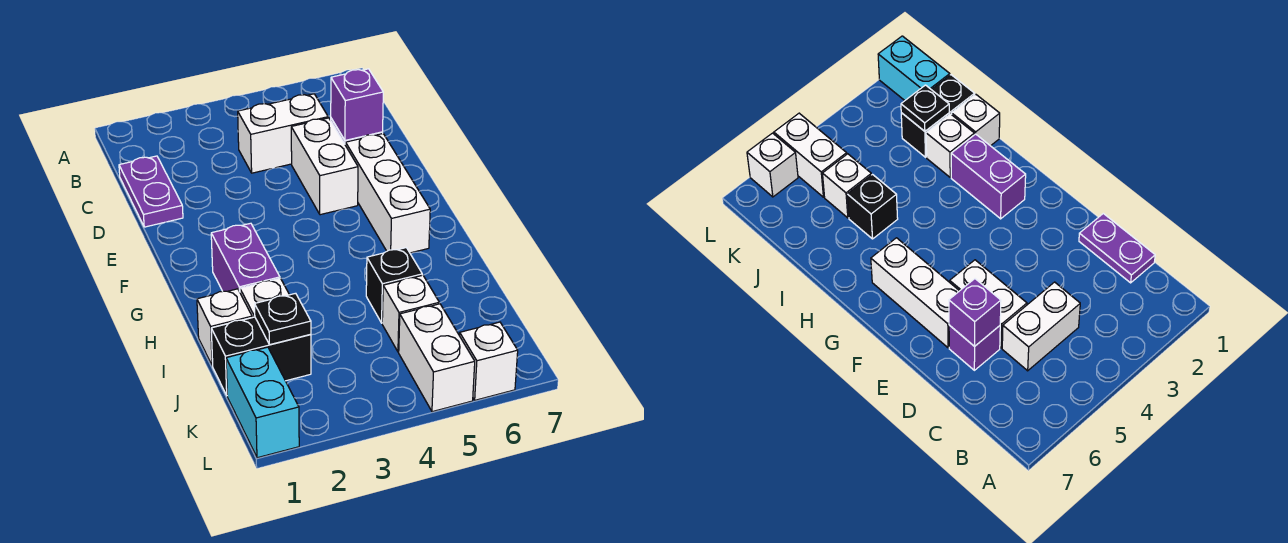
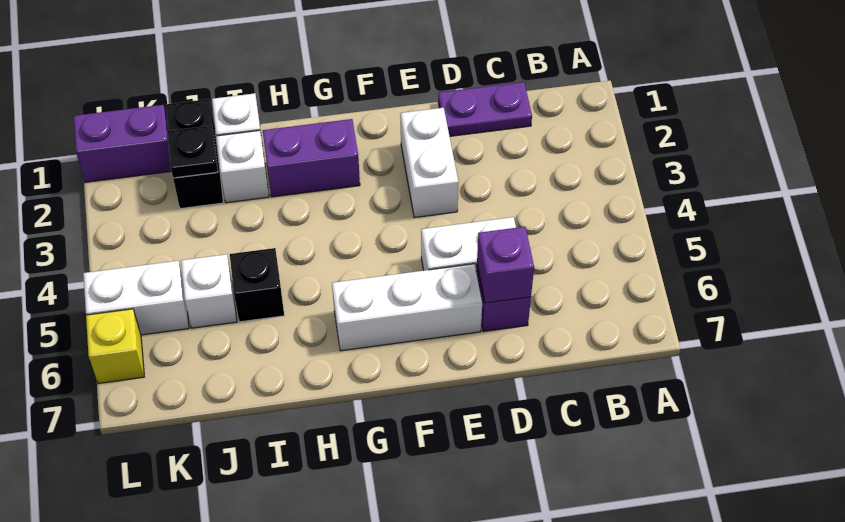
white 1x2 brick [238,94,328,173] -> white 1x2 brick moved to [400,108,458,218]
cyan 1x2 brick [226,347,299,458] -> purple 1x2 brick [74,105,171,182]
white 1x1 brick [460,322,518,400] -> yellow 1x1 brick [86,309,144,383]

